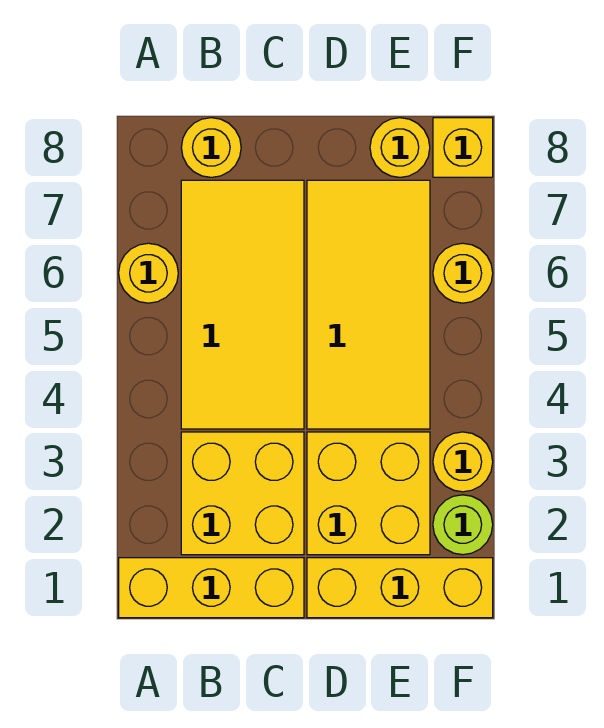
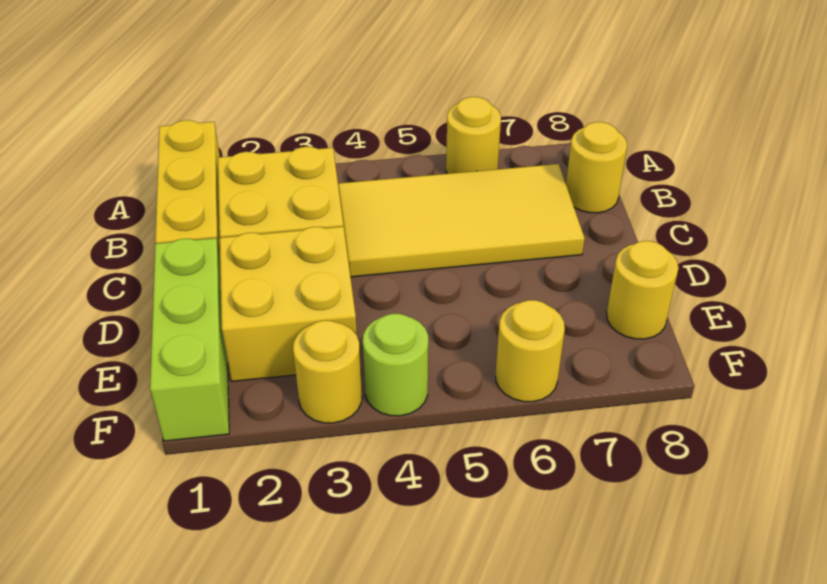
yellow 1x3 brick [307,558,493,618] -> lime 1x3 brick [150,238,229,441]
yellow 2x4 tile [307,180,430,429] -> none
lime 1x1 round brick [433,495,493,555] -> lime 1x1 round brick moved to [363,314,428,416]
yellow 1x1 brick [433,118,493,177] -> none

